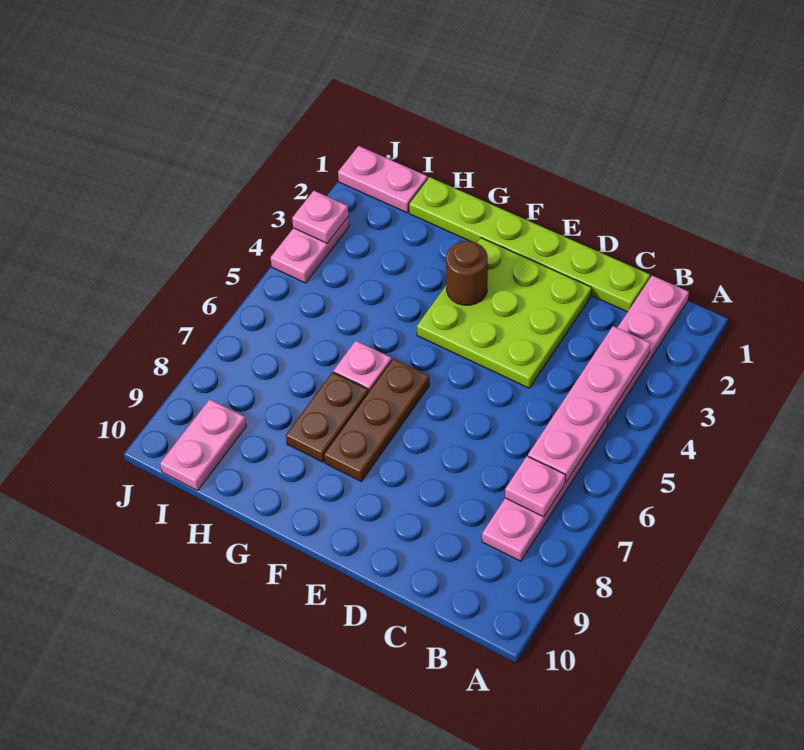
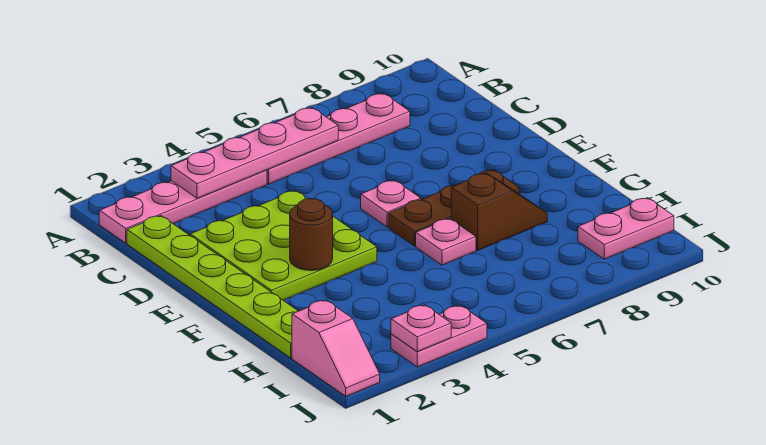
pink 1x1 plate [505,456,566,517] -> pink 1x1 plate moved to [361,180,421,227]
brown 1x2 plate [286,372,369,462] -> brown 1x2 slope [451,173,547,250]
pink 1x2 plate [338,146,428,213] -> pink 1x2 slope [292,300,380,396]

